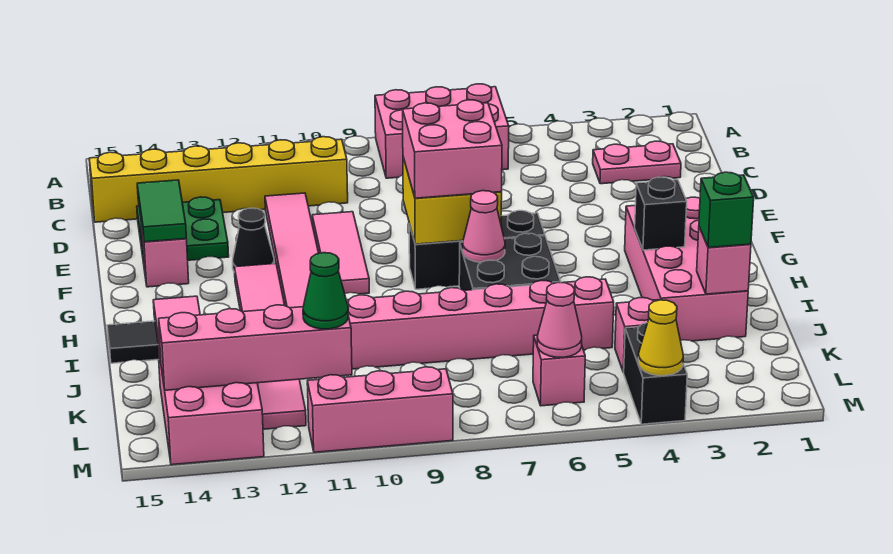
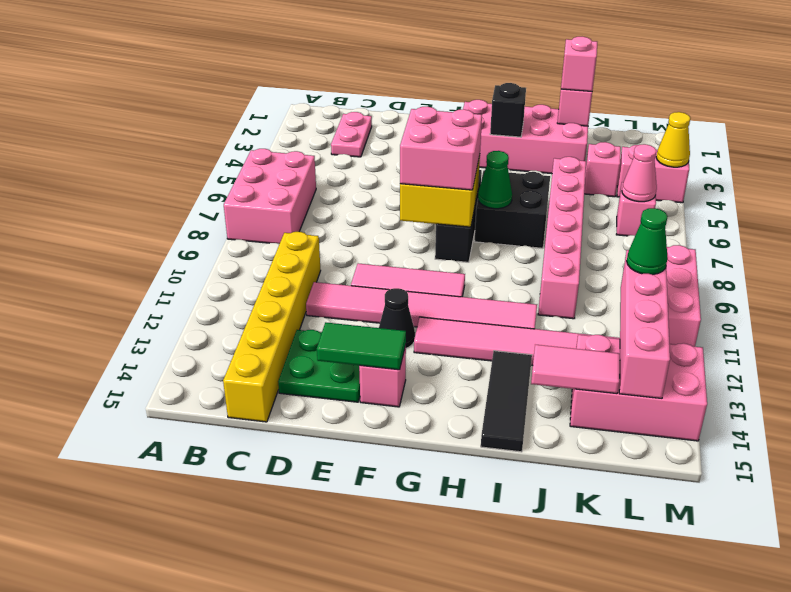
pink 1x1 cone [463,191,505,262] -> green 1x1 cone [478,151,512,209]
green 1x1 brick [699,172,754,248] -> pink 1x1 brick [561,37,597,91]
black 1x2 brick [624,323,687,424] -> pink 1x2 brick [617,145,689,203]

